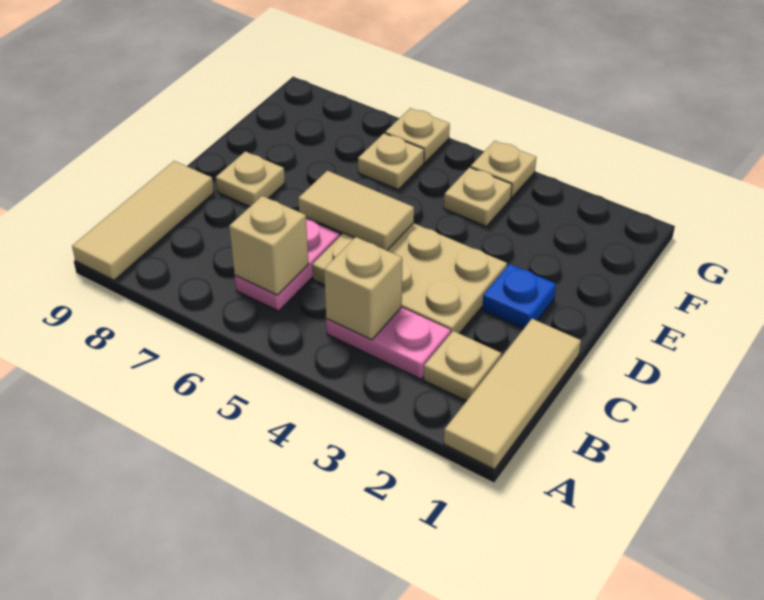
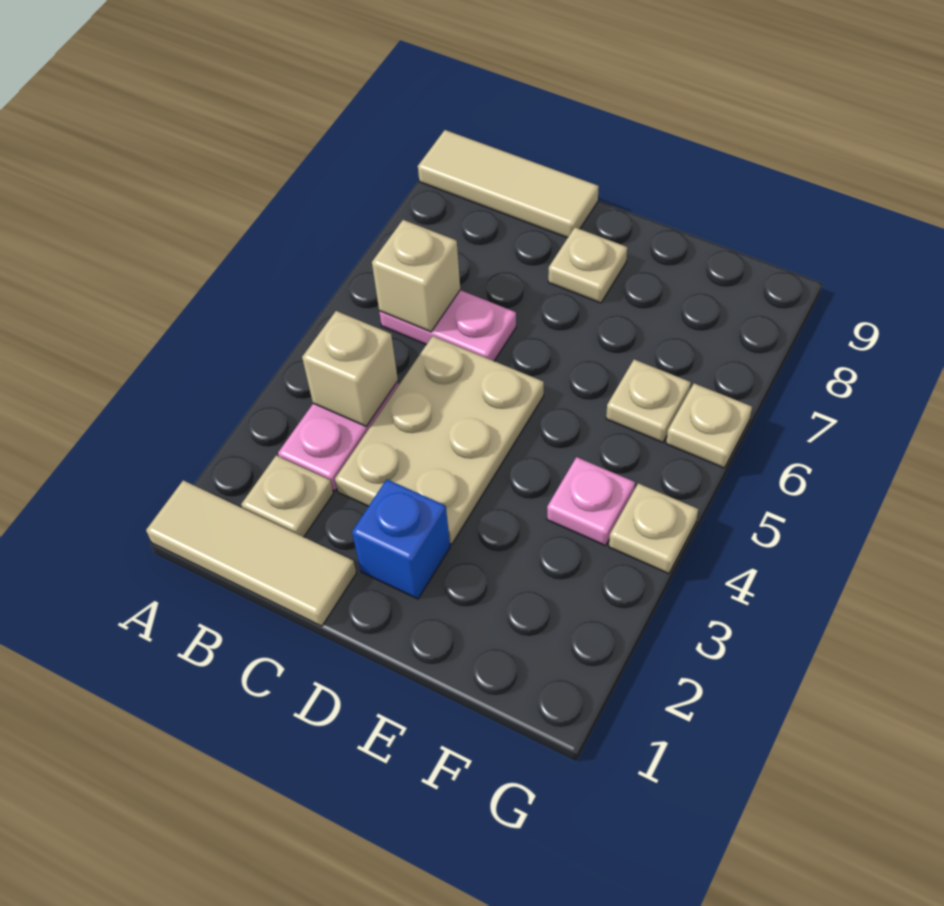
blue 1x1 plate [482,264,556,329] -> blue 1x1 brick [352,479,450,599]
tan 1x2 tile [298,171,414,250] -> none
tan 1x1 plate [444,167,512,226] -> pink 1x1 plate [547,457,635,546]

